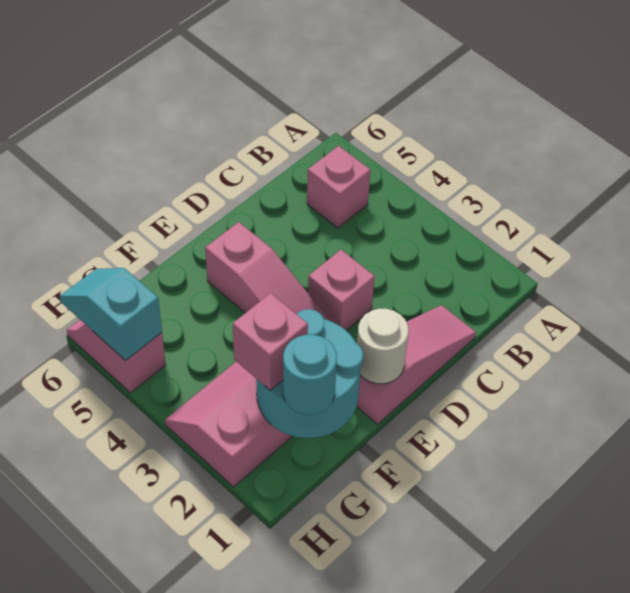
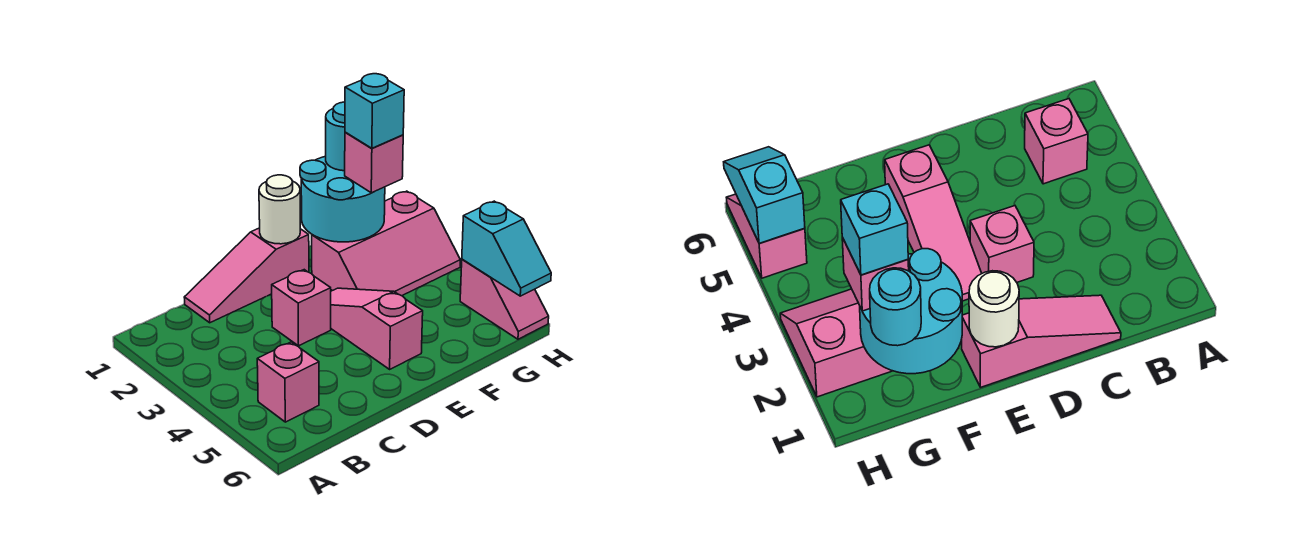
none -> cyan 1x1 brick [345,74,404,148]

